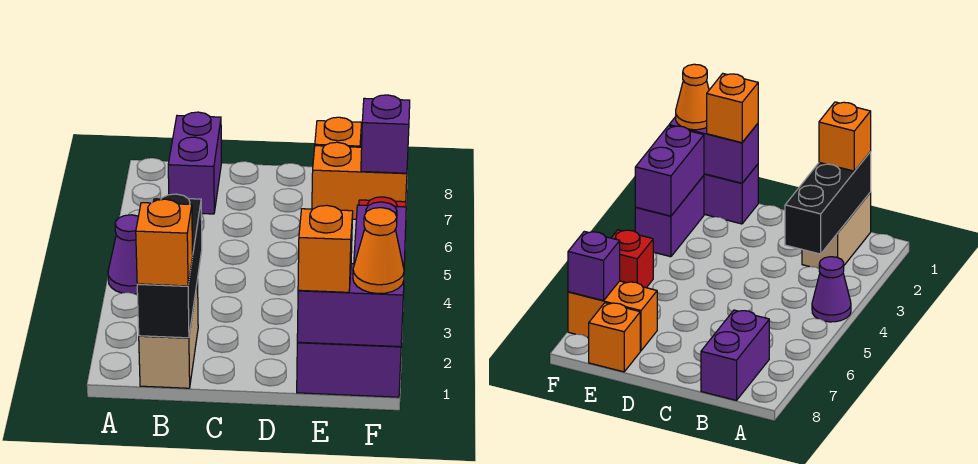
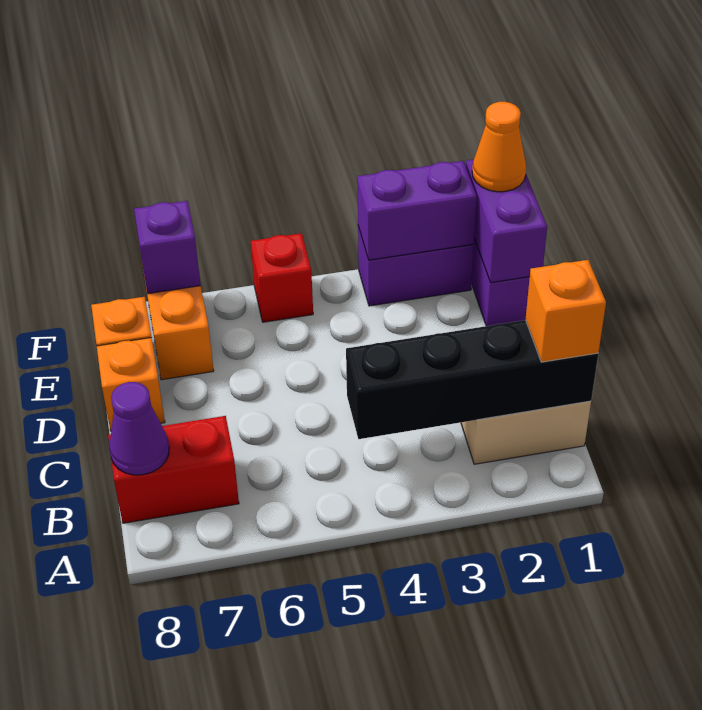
purple 1x1 cone [108,215,138,294] -> purple 1x1 cone moved to [109,382,169,475]
black 1x3 brick [137,194,202,338] -> black 1x4 brick [346,320,598,439]
purple 1x2 brick [168,112,221,214] -> red 1x2 brick [108,416,239,523]
orange 1x1 brick [298,205,353,292] -> orange 1x1 brick moved to [97,338,165,431]

